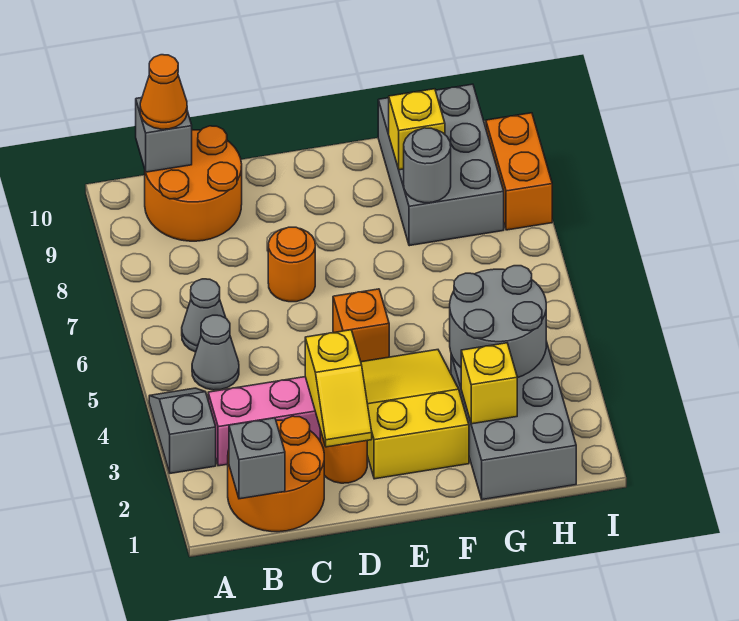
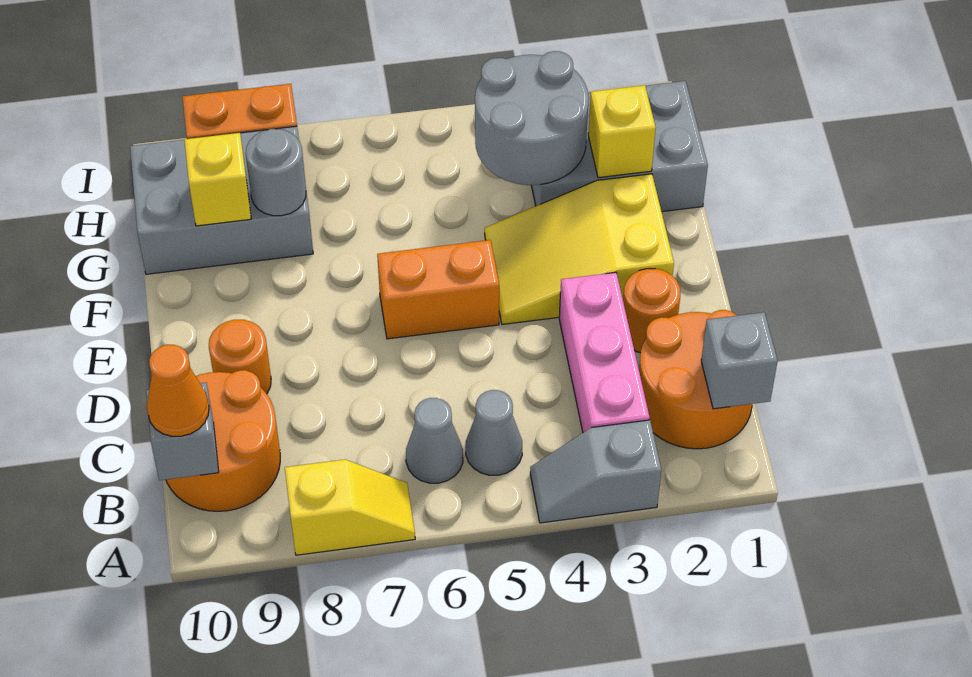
yellow 1x2 slope [305,330,372,447] -> yellow 1x2 slope moved to [285,460,415,555]
orange 1x1 round brick [268,227,315,302] -> orange 1x1 round brick moved to [209,320,271,394]
orange 1x1 brick [333,289,389,362] -> orange 1x2 brick [377,240,499,339]

